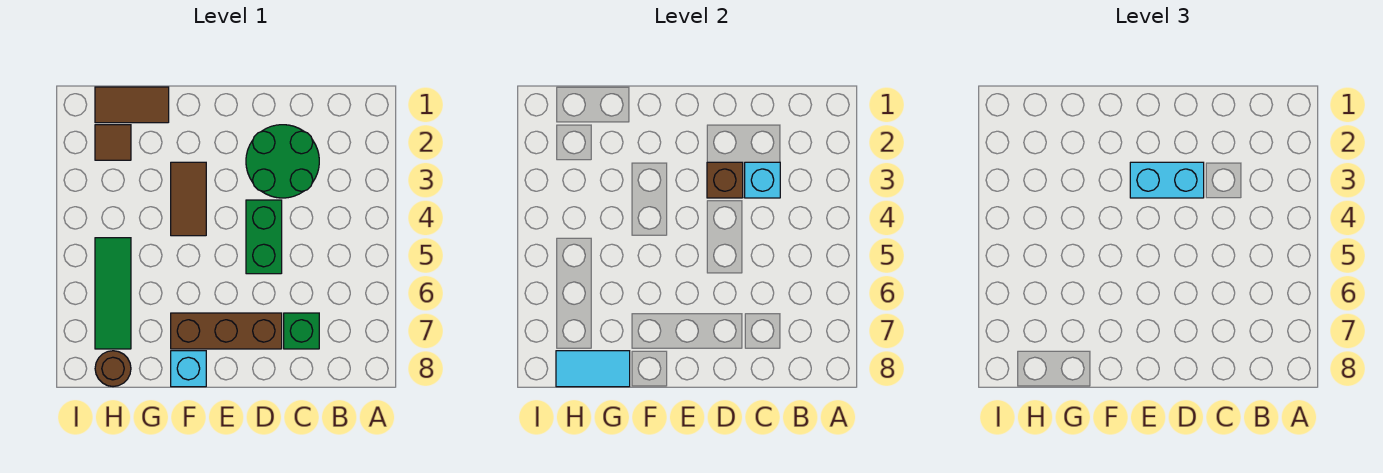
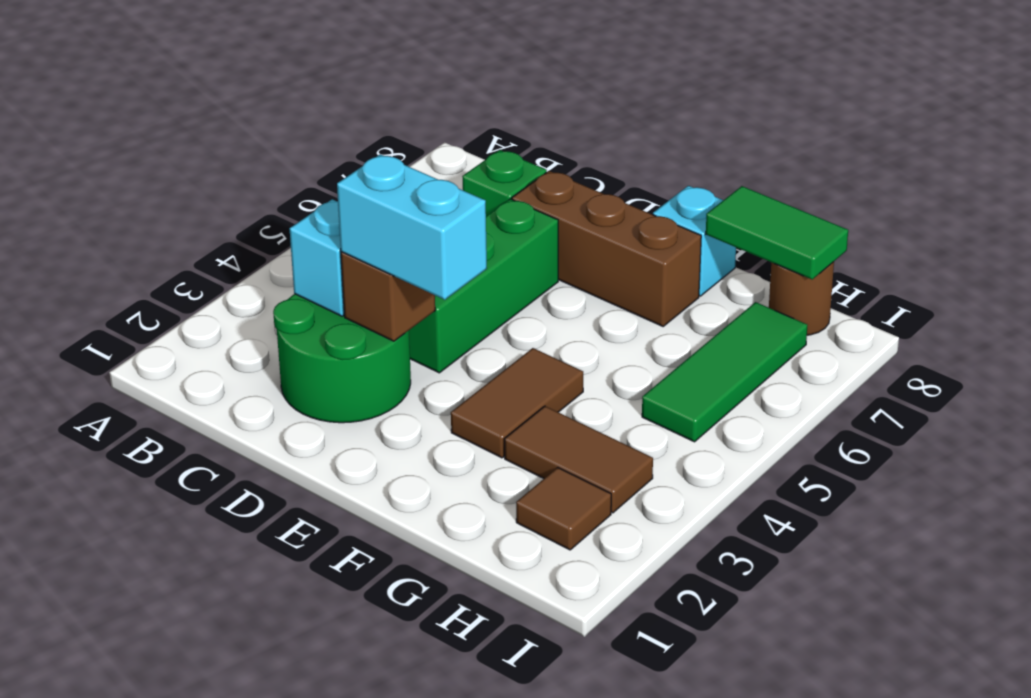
green 1x2 brick [246,200,282,274] -> green 1x3 brick [409,199,558,373]
brown 1x2 tile [95,87,169,123] -> brown 1x2 tile moved to [505,406,653,513]
cyan 1x2 tile [556,351,630,387] -> green 1x2 tile [706,186,848,279]

